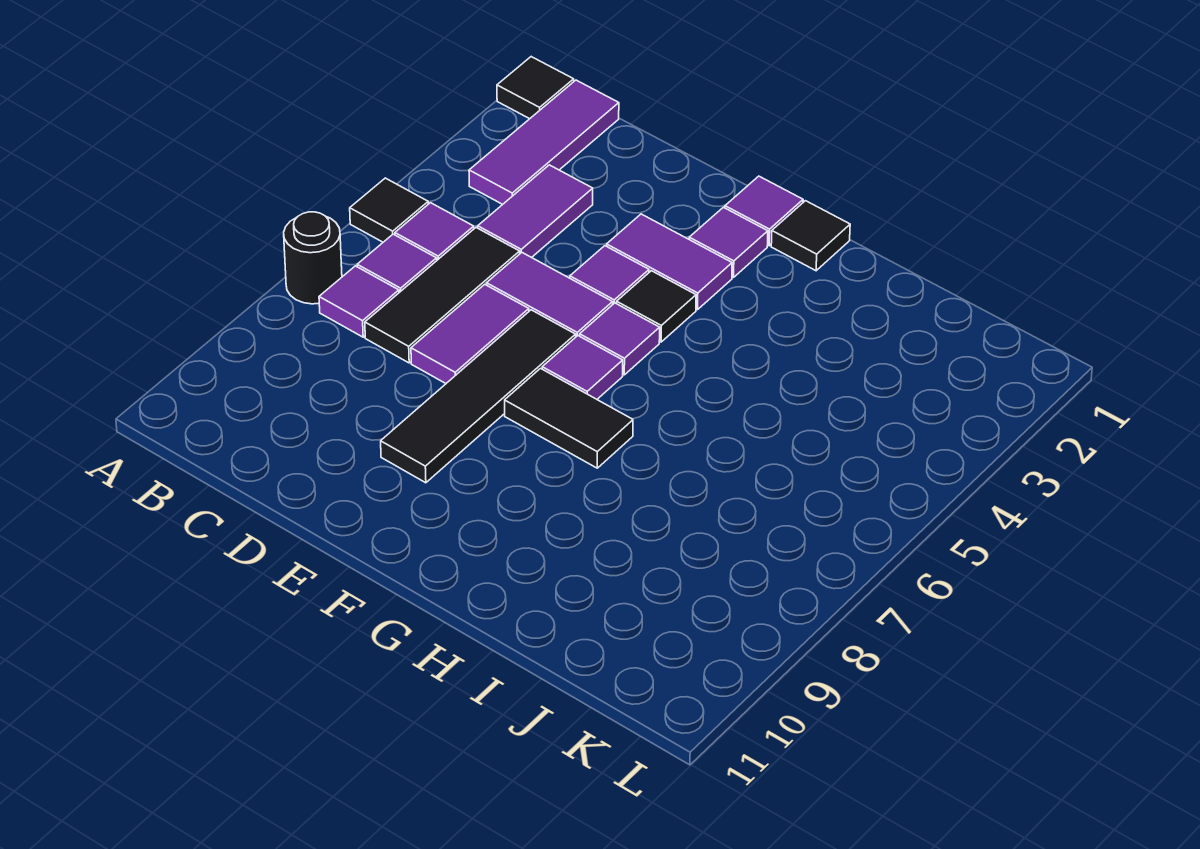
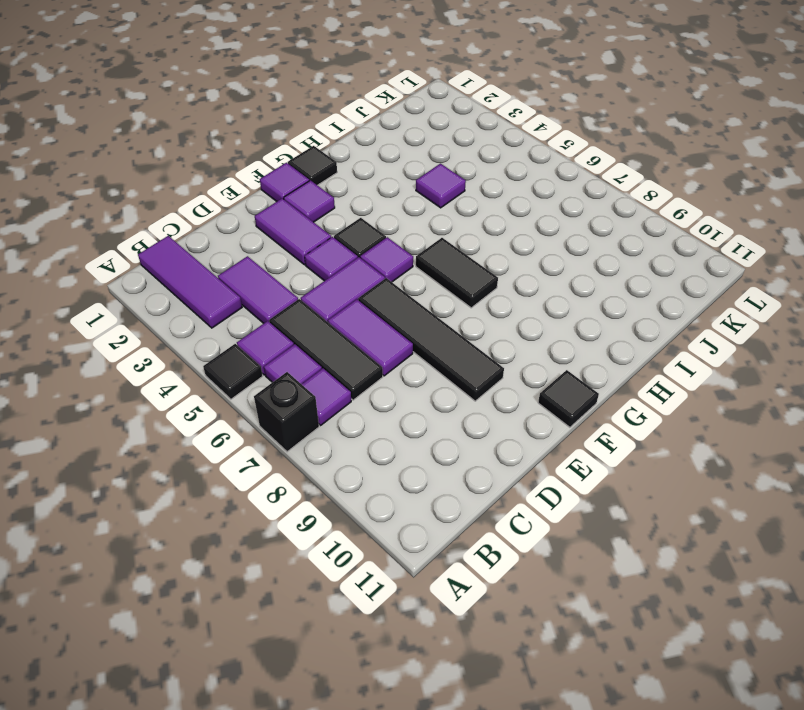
black 1x1 tile [497,57,574,119] -> black 1x1 tile moved to [538,370,599,427]
black 1x1 round brick [284,212,342,304] -> black 1x1 brick [254,372,319,452]
purple 1x2 tile [607,214,732,310] -> purple 1x2 tile turned to [255,198,331,265]
purple 1x1 tile [542,336,623,399] -> purple 1x1 tile moved to [416,164,466,208]
black 1x2 tile [505,368,633,468] -> black 1x2 tile turned to [416,238,498,308]

